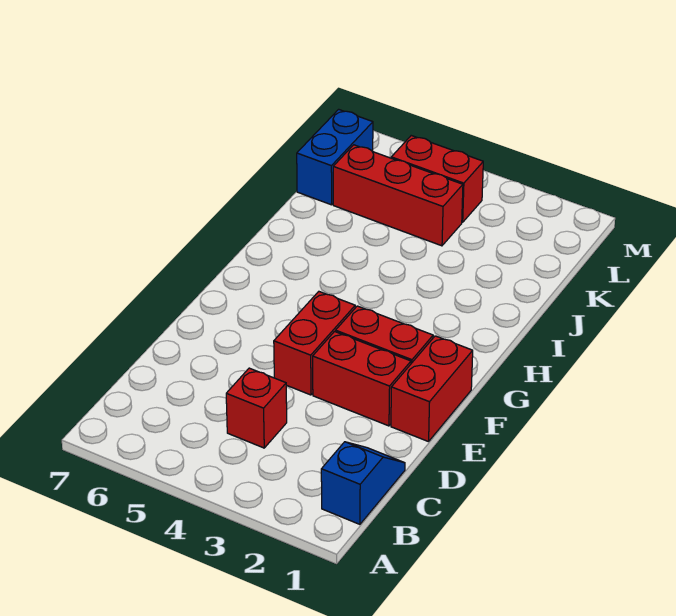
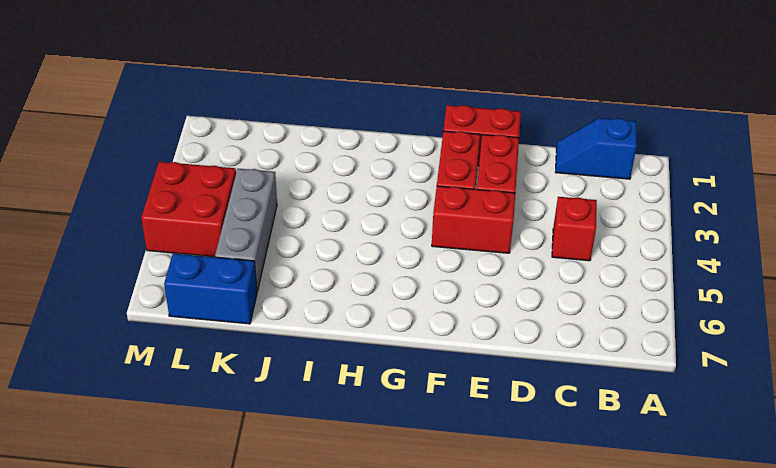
red 1x3 brick [333,145,463,246] -> grey 1x3 brick [215,169,277,292]
red 1x2 brick [391,136,483,222] -> red 2x2 brick [141,162,236,257]

